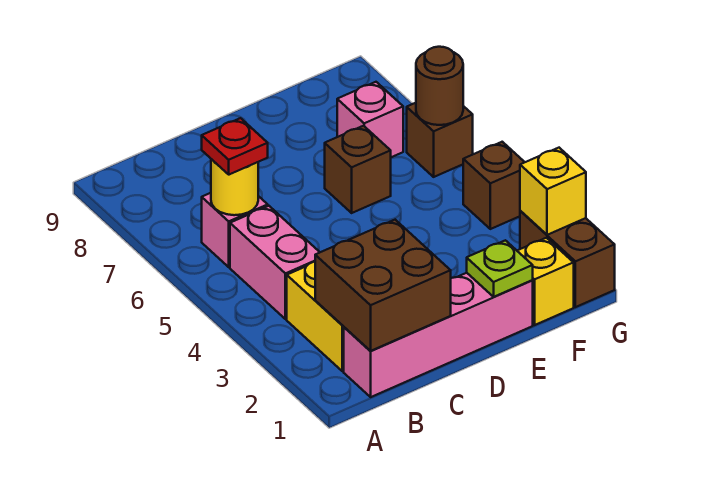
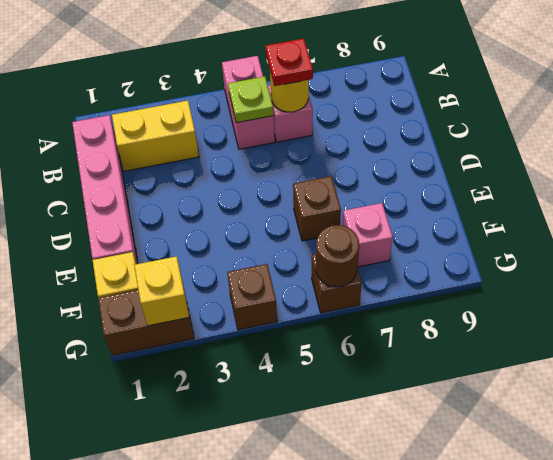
brown 2x2 brick [315,220,451,351] -> none
pink 1x2 brick [230,206,320,319] -> pink 1x2 brick turned to [222,56,275,149]
lime 1x1 plate [467,240,533,297] -> lime 1x1 plate moved to [228,77,274,123]

